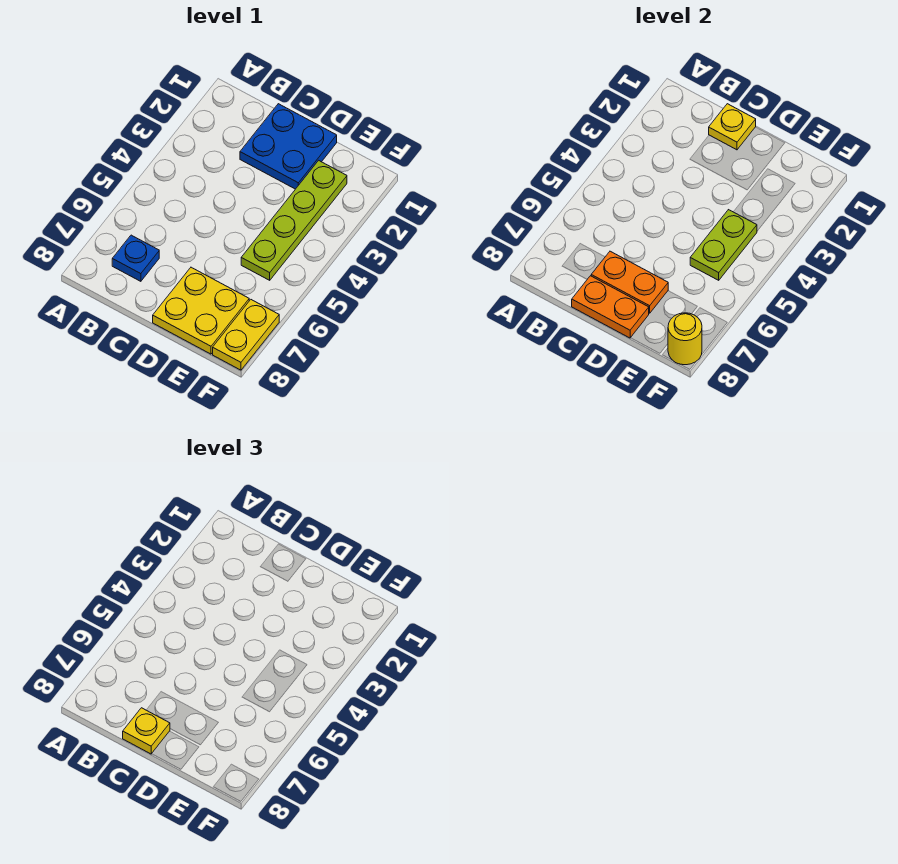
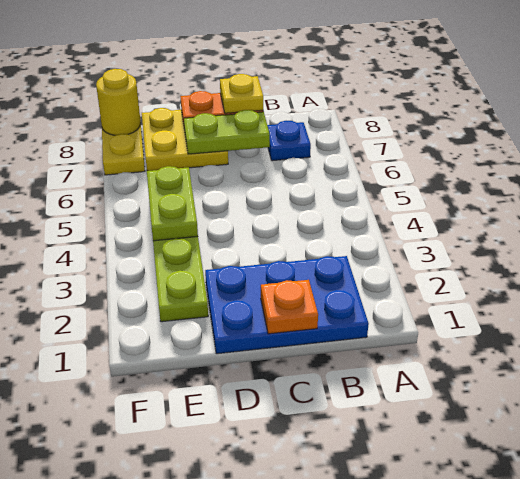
blue 2x2 plate [240,104,337,189] -> blue 2x3 plate [205,256,369,354]
yellow 1x1 plate [709,104,756,150] -> orange 1x1 plate [261,280,318,334]
orange 1x2 plate [591,251,668,313] -> lime 1x2 plate [184,110,270,154]

